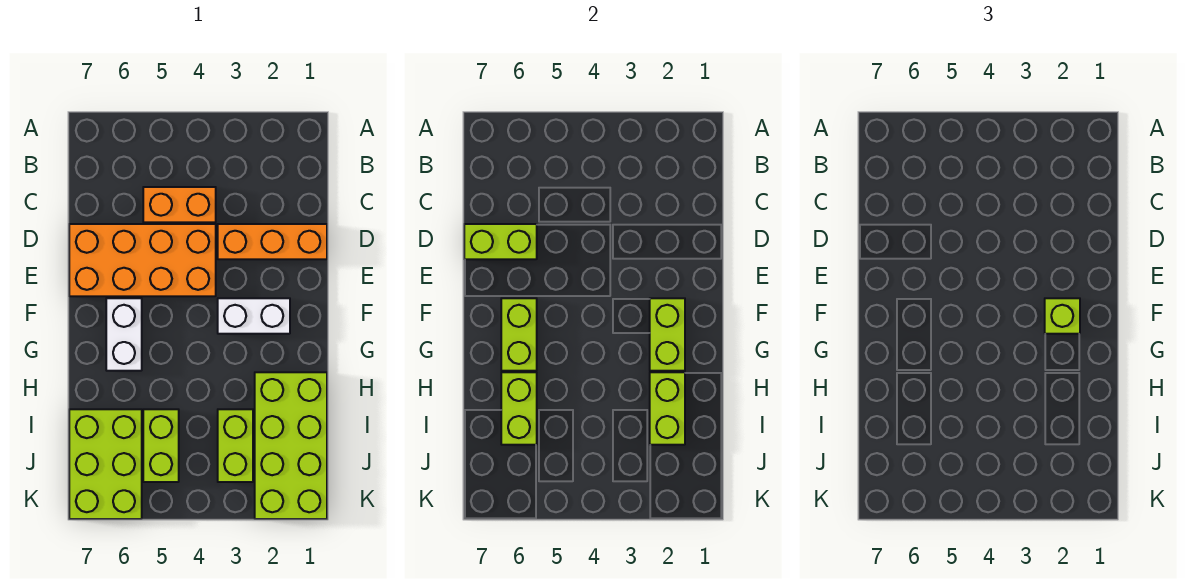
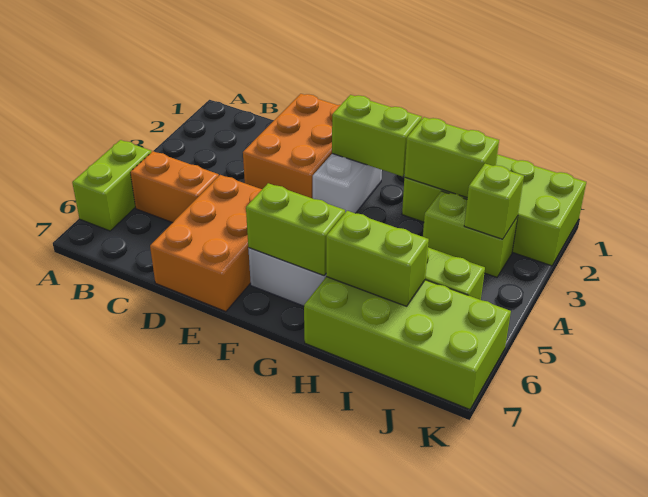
orange 1x2 brick [143,187,216,222] -> orange 1x2 brick turned to [130,151,219,223]
orange 1x3 brick [218,224,327,259] -> orange 2x3 brick [243,94,340,199]
orange 2x4 brick [69,224,216,296] -> orange 2x3 brick [150,175,262,312]
lime 1x2 brick [464,224,537,259] -> lime 1x2 brick moved to [72,140,151,231]
lime 1x1 brick [1045,298,1080,334] -> lime 1x1 brick moved to [464,164,524,239]
lime 2x3 brick [69,409,142,519] -> lime 2x4 brick [304,277,511,410]

